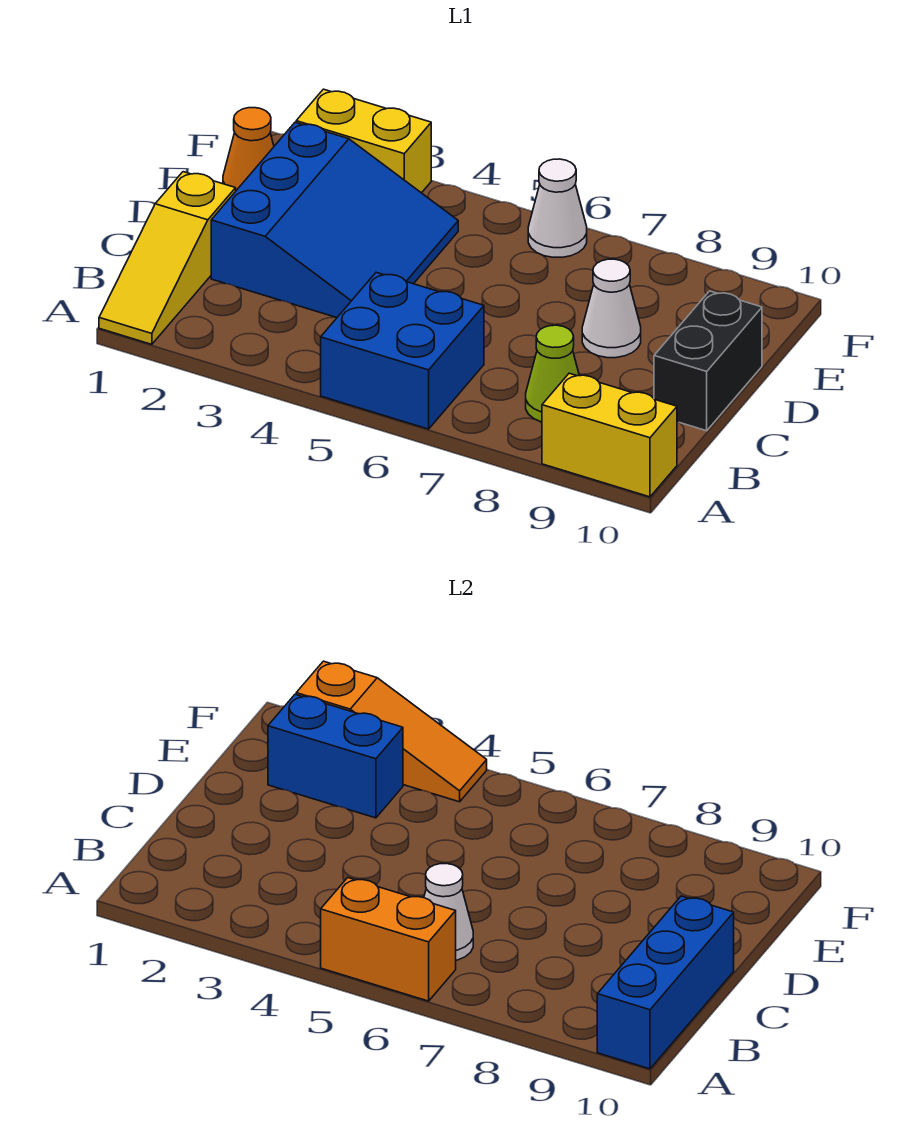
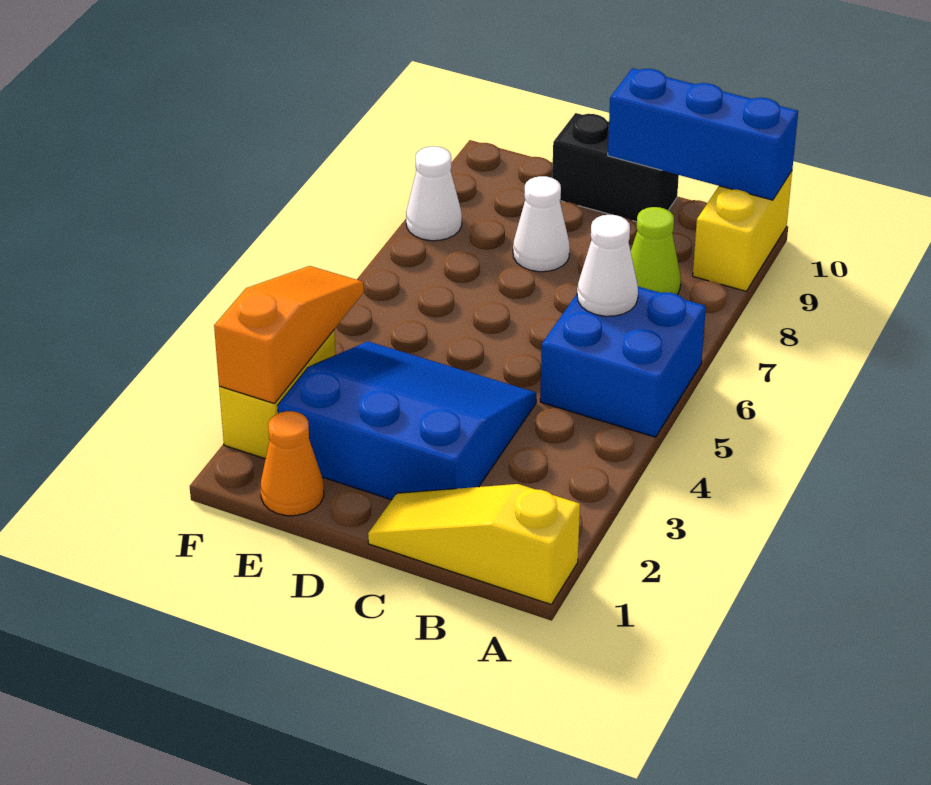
yellow 1x3 slope [99,172,236,344] -> yellow 1x3 slope turned to [368,484,580,605]
orange 1x2 brick [321,878,456,1001] -> none
blue 1x2 brick [268,694,403,818] -> none
white 1x1 cone [528,159,587,257] -> white 1x1 cone moved to [406,146,462,241]

